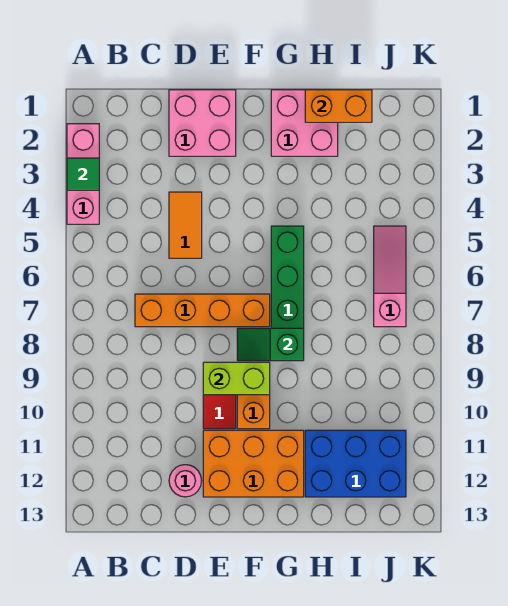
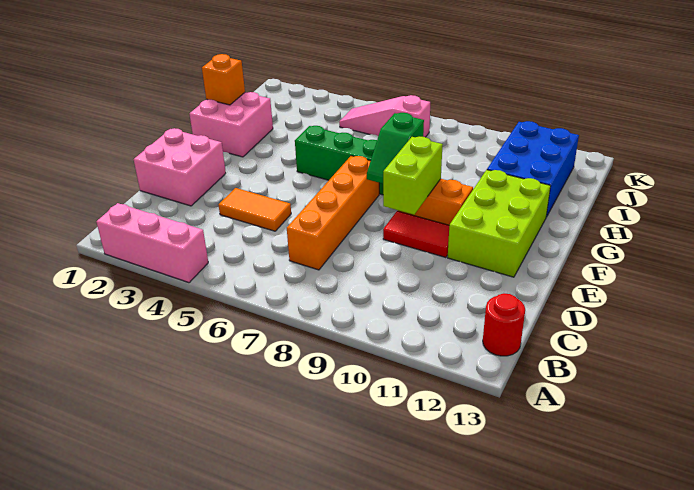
green 1x1 tile [67,158,99,190] -> none
none -> red 1x1 round brick [483,293,525,356]
pink 1x1 round brick [169,465,201,497] -> none
orange 2x3 brick [203,430,304,497] -> lime 2x3 brick [448,170,551,277]
orange 1x2 brick [305,90,372,122] -> orange 1x1 brick [202,54,245,105]

